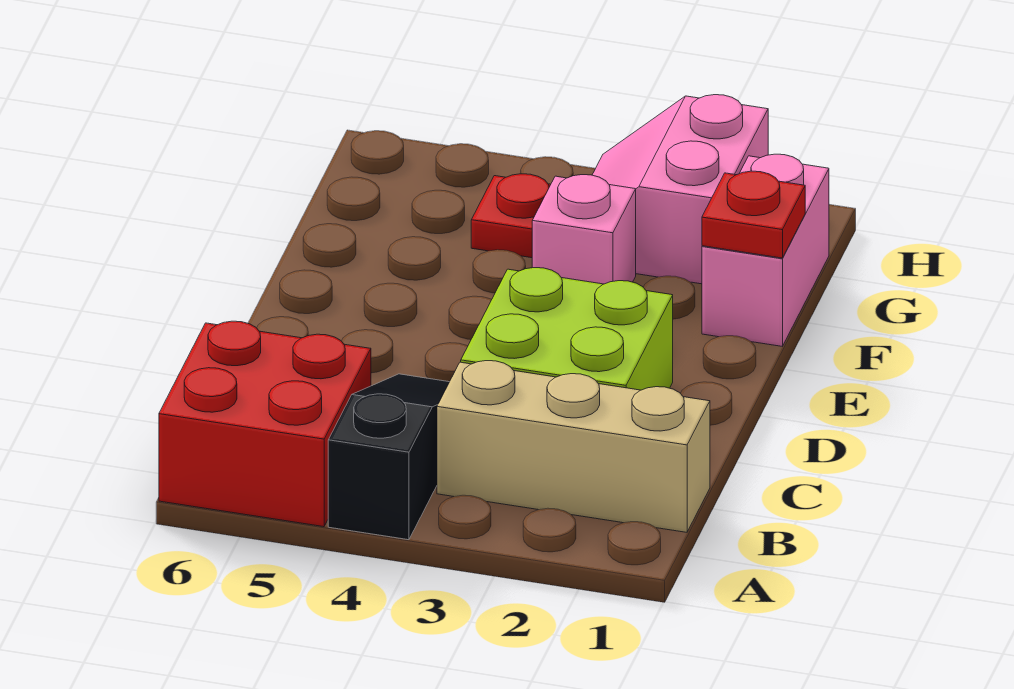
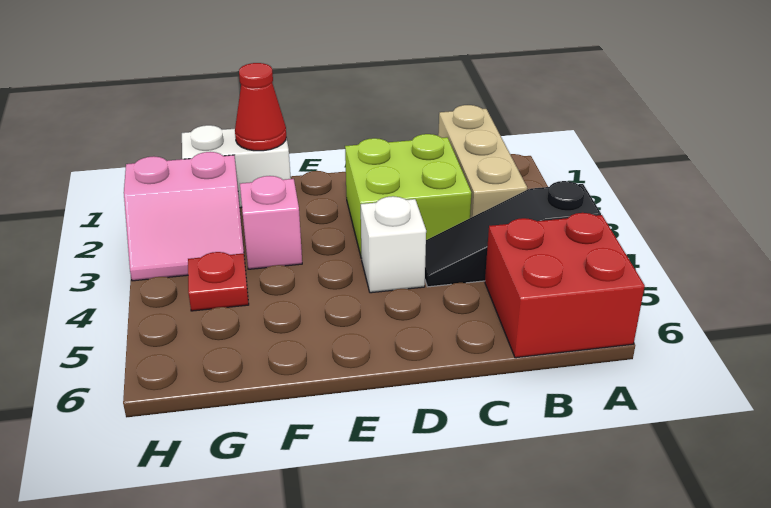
none -> white 1x1 brick [361,196,426,293]
pink 1x2 brick [702,154,829,346] -> white 1x2 brick [182,125,291,208]
red 1x1 plate [702,171,805,258] -> red 1x1 cone [235,63,286,151]

